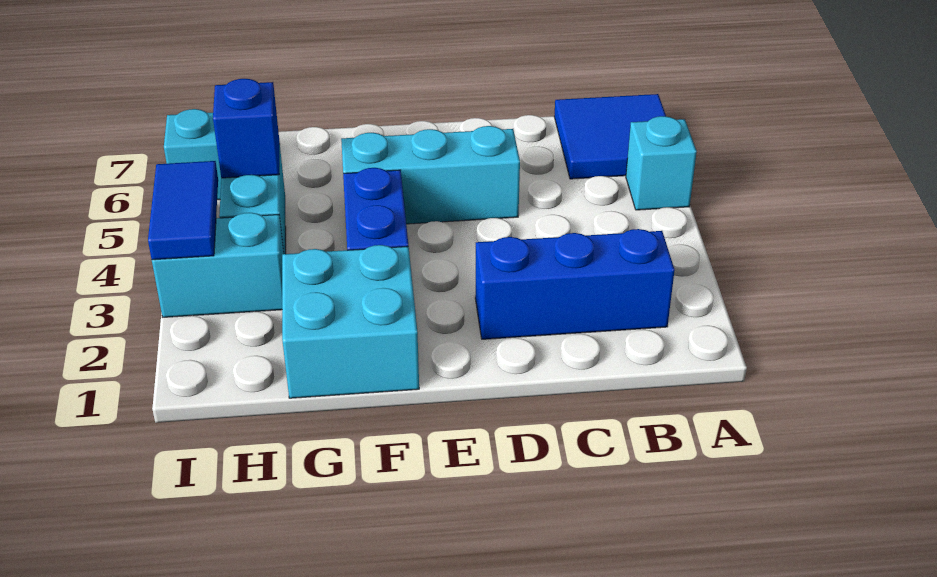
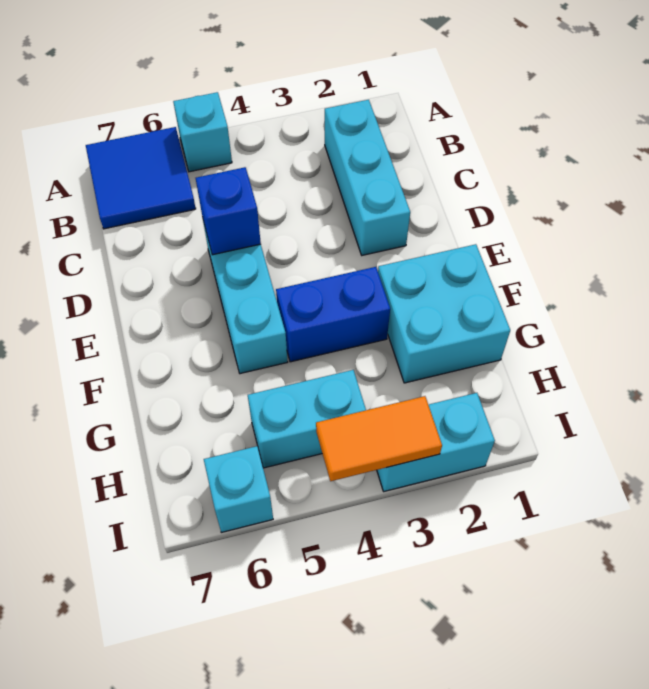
blue 1x3 brick [475,229,675,339] -> cyan 1x3 brick [325,100,410,255]
cyan 1x2 brick [152,213,284,317] -> cyan 1x2 brick turned to [377,393,495,491]
blue 1x1 brick [213,79,280,178] -> blue 1x1 brick moved to [196,167,261,255]
blue 1x2 tile [148,161,218,260] -> orange 1x2 tile [316,396,442,481]

